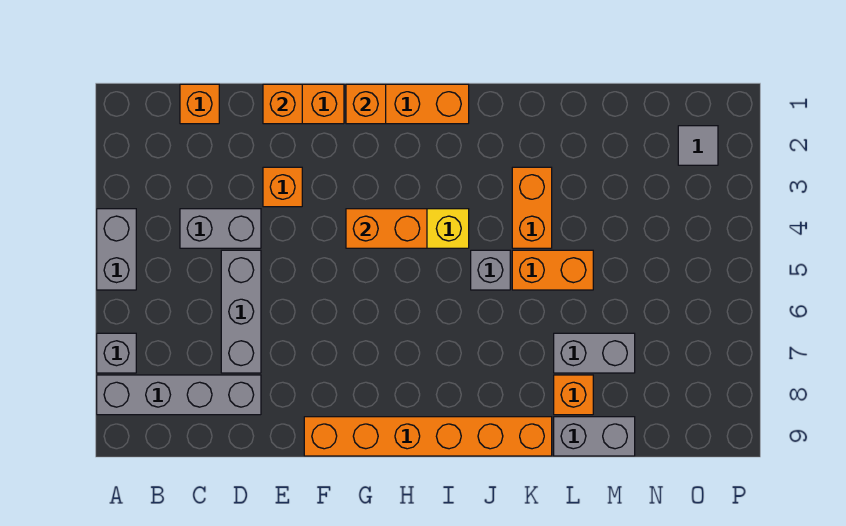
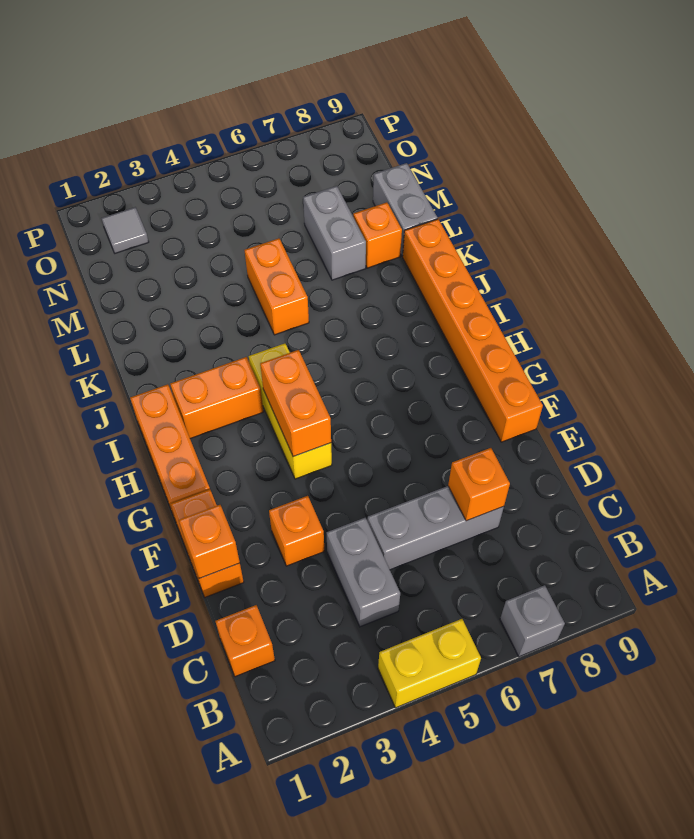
grey 1x2 brick [97,209,136,290] -> yellow 1x2 brick [378,619,481,708]
grey 1x4 brick [97,375,261,415] -> none
orange 1x1 brick [346,84,386,124] -> orange 1x1 brick moved to [448,448,510,521]
grey 1x1 brick [471,250,510,290] -> none
orange 1x2 brick [512,167,552,248] -> orange 1x2 brick moved to [170,357,264,439]

